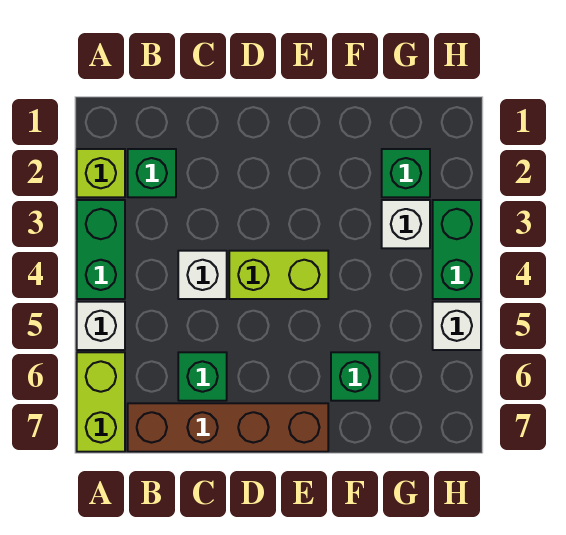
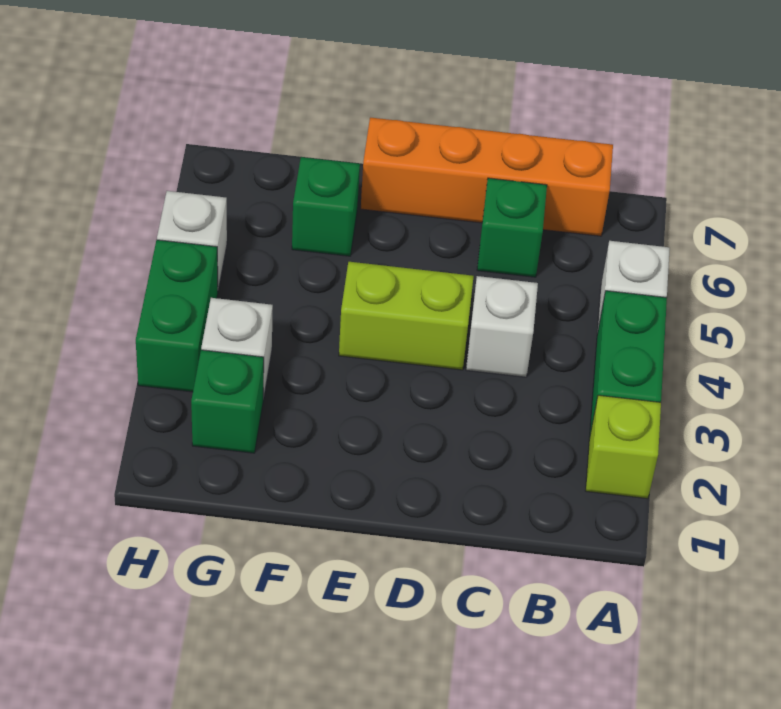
lime 1x2 brick [77,352,125,452] -> none
green 1x1 brick [128,149,176,197] -> none
brown 1x4 brick [128,403,328,452] -> orange 1x4 brick [361,117,613,236]

